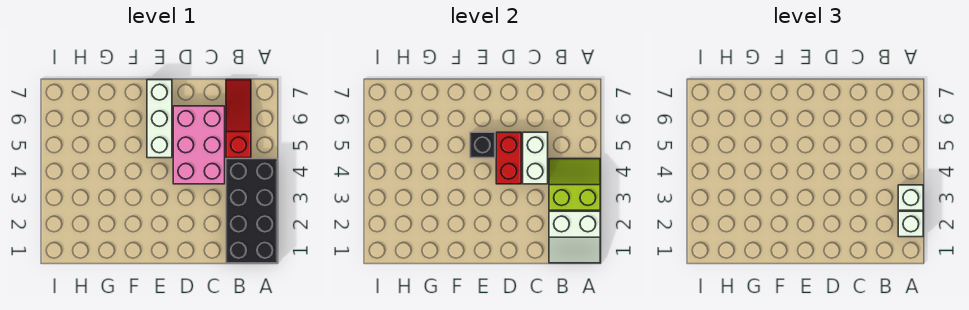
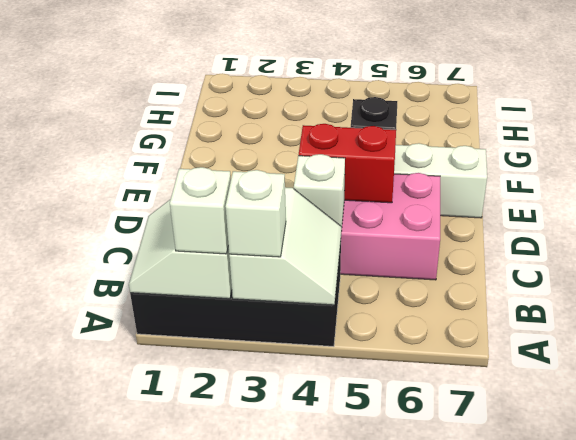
lime 2x2 slope [549,159,600,210] -> white 2x2 slope [229,187,341,305]
red 1x3 slope [226,80,251,158] -> none
white 1x2 brick [523,132,548,184] -> white 1x1 brick [294,154,345,231]

